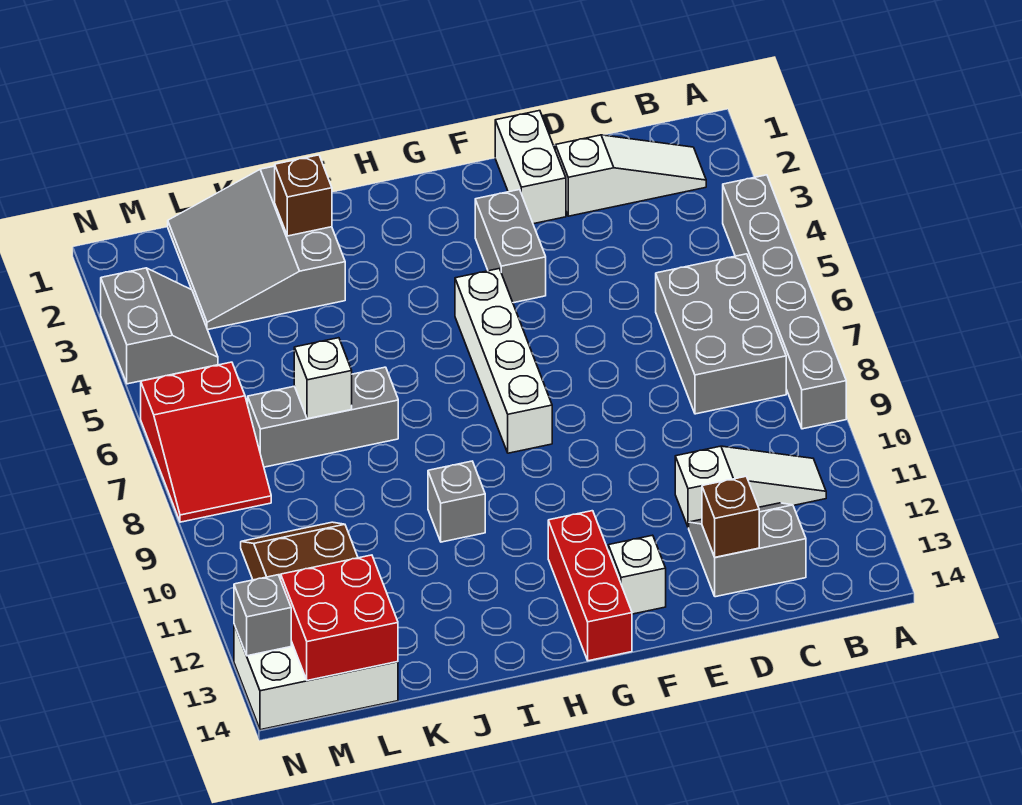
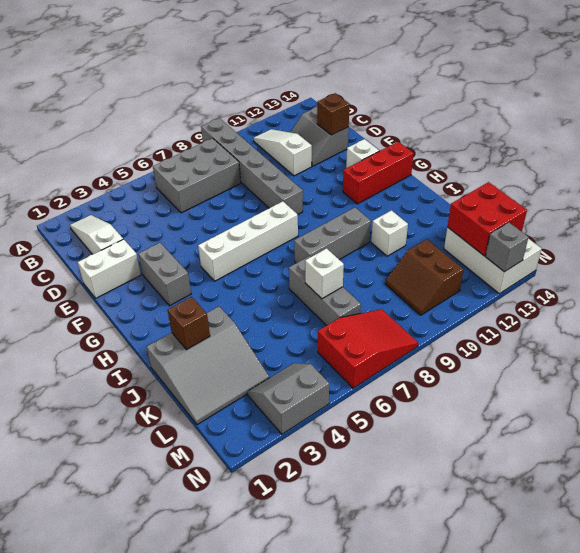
grey 1x6 brick [723,175,846,429] -> grey 1x6 brick turned to [201,118,303,214]
grey 1x2 brick [475,190,546,303] -> grey 1x2 brick turned to [138,243,191,306]
grey 1x1 brick [428,461,485,542] -> grey 1x3 brick [294,207,371,263]
none -> white 1x1 brick [371,210,408,256]

